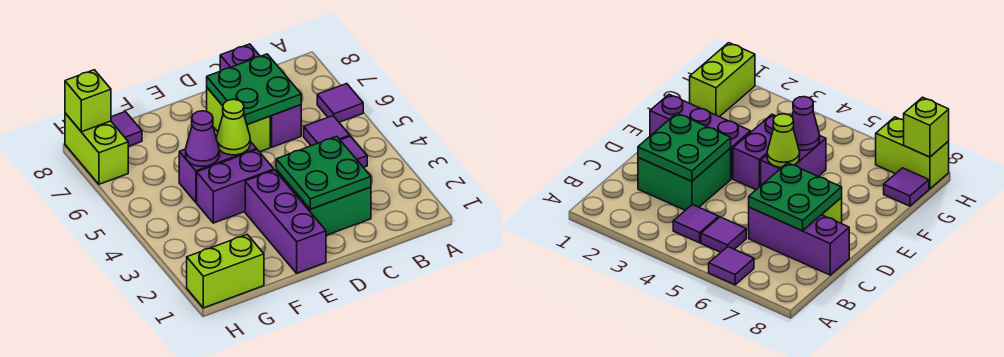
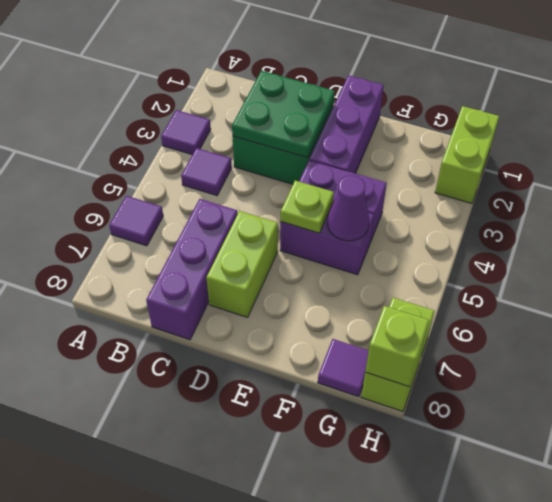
purple 1x1 tile [304,116,350,146] -> purple 1x1 tile moved to [161,110,211,155]
green 2x2 plate [207,54,301,125] -> none
lime 1x1 cone [217,99,250,155] -> lime 1x1 plate [280,180,334,233]
lime 1x2 brick [187,234,264,308] -> lime 1x2 brick turned to [435,106,499,203]

